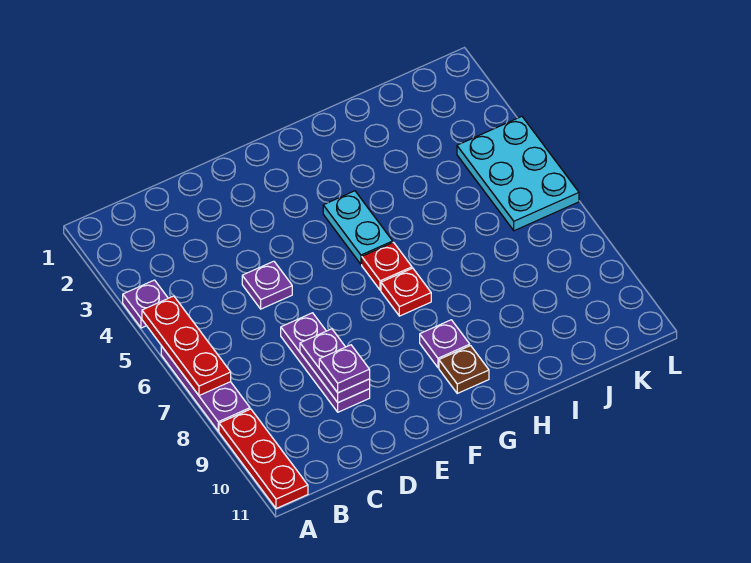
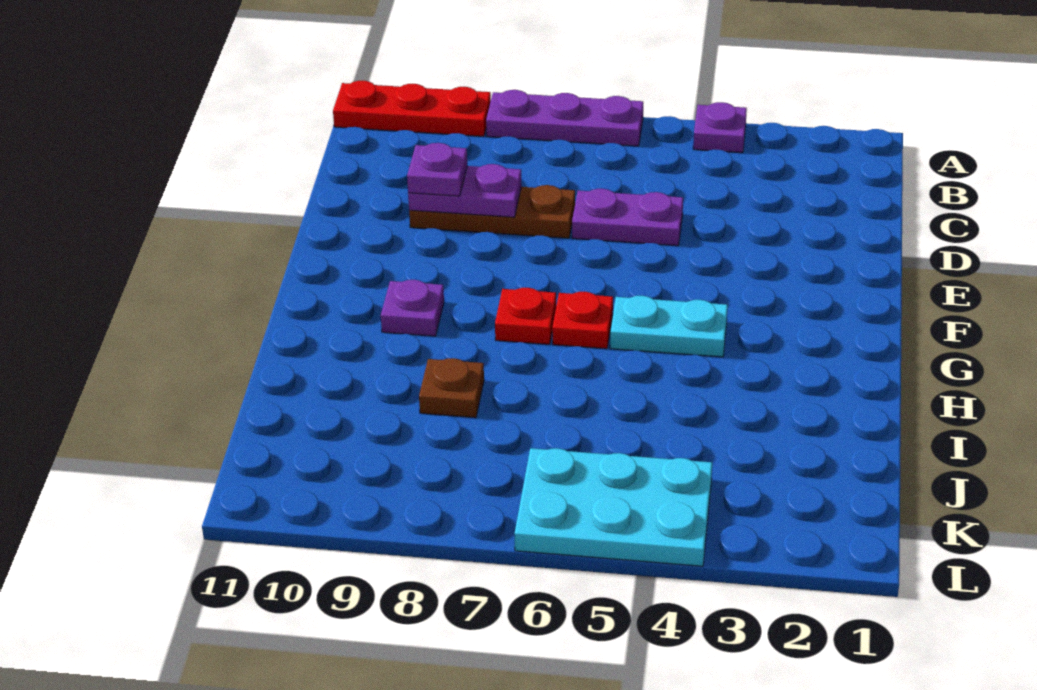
red 1x3 plate [142,296,231,396] -> none
purple 1x1 plate [242,261,292,309] -> purple 1x2 plate [572,189,683,246]
purple 1x3 plate [281,313,370,412] -> brown 1x3 plate [409,185,575,238]
brown 1x1 plate [439,346,489,393] -> brown 1x1 plate moved to [419,358,484,418]

